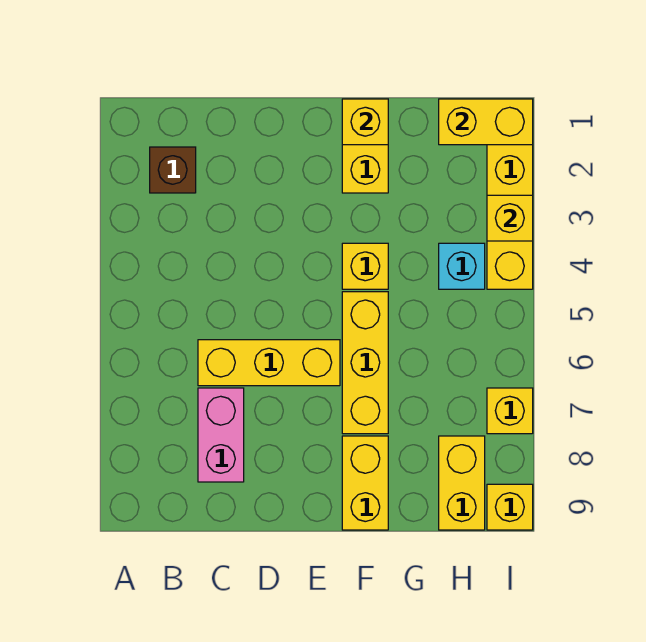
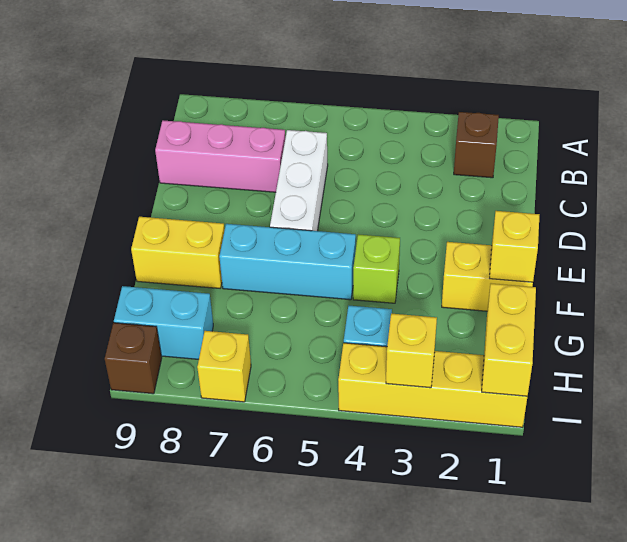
yellow 1x3 brick [198,340,340,386] -> white 1x3 brick [270,130,328,231]
pink 1x2 brick [198,388,244,482] -> pink 1x3 brick [155,120,285,192]
yellow 1x1 brick [342,243,388,289] -> lime 1x1 brick [353,234,400,303]
yellow 1x3 brick [342,292,388,434] -> cyan 1x3 brick [219,224,356,300]
yellow 1x2 brick [439,436,485,530] -> cyan 1x2 brick [114,286,213,359]
yellow 1x1 brick [487,484,533,530] -> brown 1x1 brick [105,323,162,394]

